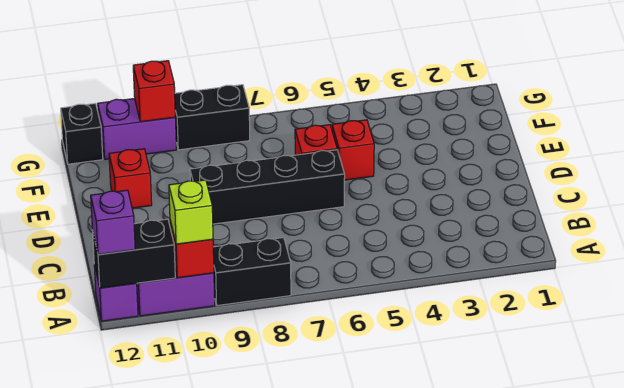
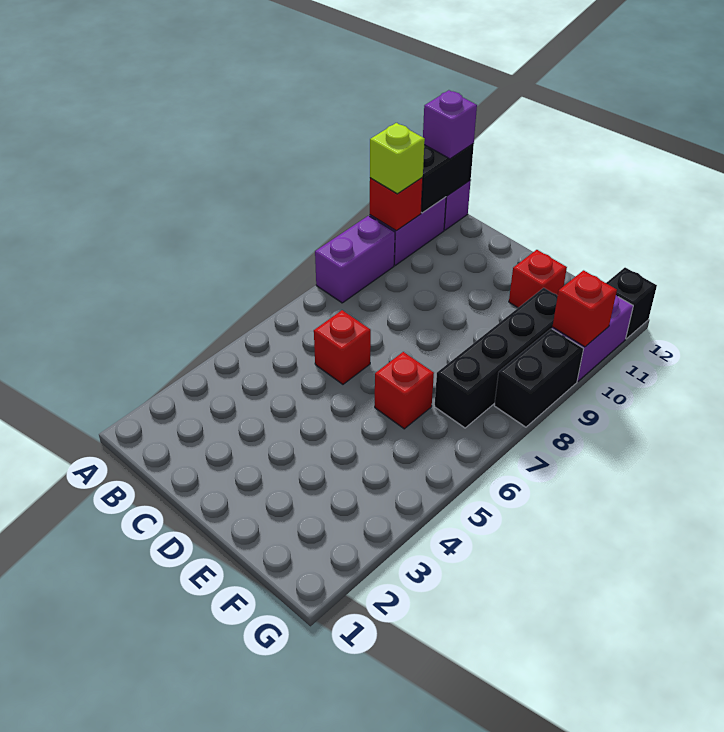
black 1x2 brick [213,238,291,306] -> purple 1x2 brick [315,216,395,303]
black 1x4 brick [190,150,345,224] -> black 1x4 brick moved to [435,288,558,428]
red 1x1 brick [332,120,374,180] -> red 1x1 brick moved to [314,310,371,384]

